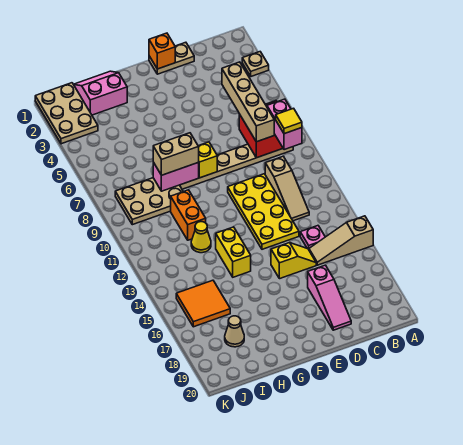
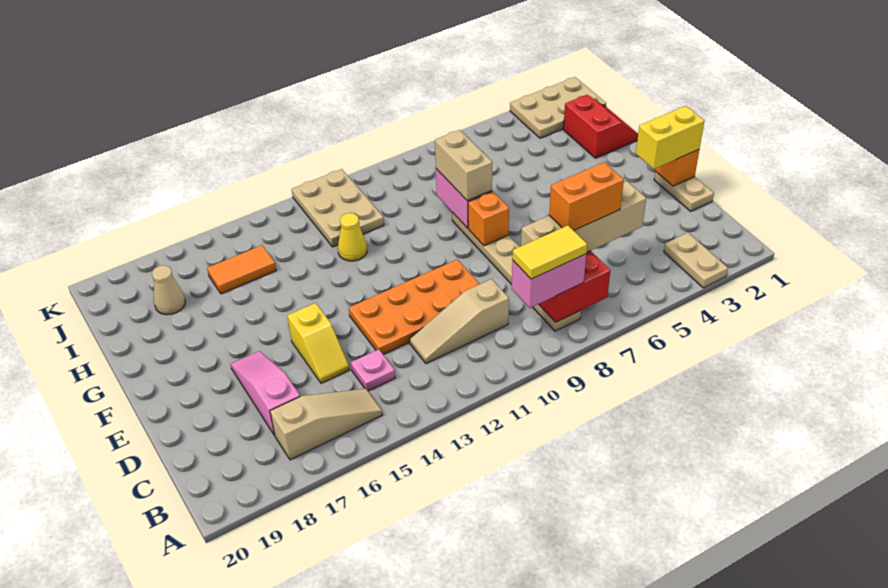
tan 1x1 plate [242,52,269,76] -> tan 1x2 plate [664,233,728,288]
tan 1x3 slope [309,216,373,265] -> tan 1x3 slope turned to [270,389,382,460]
yellow 1x1 tile [276,108,302,134] -> yellow 1x2 tile [512,225,587,279]
yellow 2x4 plate [228,174,299,249] -> orange 2x4 plate [349,260,479,355]
pink 1x3 slope [308,265,351,330] -> pink 1x3 slope turned to [231,351,300,435]
yellow 1x1 brick [198,142,217,178] -> orange 1x1 brick [468,192,509,246]
yellow 1x2 brick [216,227,251,277] -> yellow 1x2 brick moved to [636,106,704,169]
pink 2x2 slope [74,71,127,115] -> red 2x2 slope [563,95,638,158]
tan 2x3 plate [115,178,183,225] -> tan 2x3 plate moved to [292,169,384,247]
orange 1x2 brick [171,190,206,240] -> orange 1x2 brick moved to [549,162,624,230]
orange 2x2 tile [176,280,230,327] -> orange 1x2 tile [207,245,276,294]

